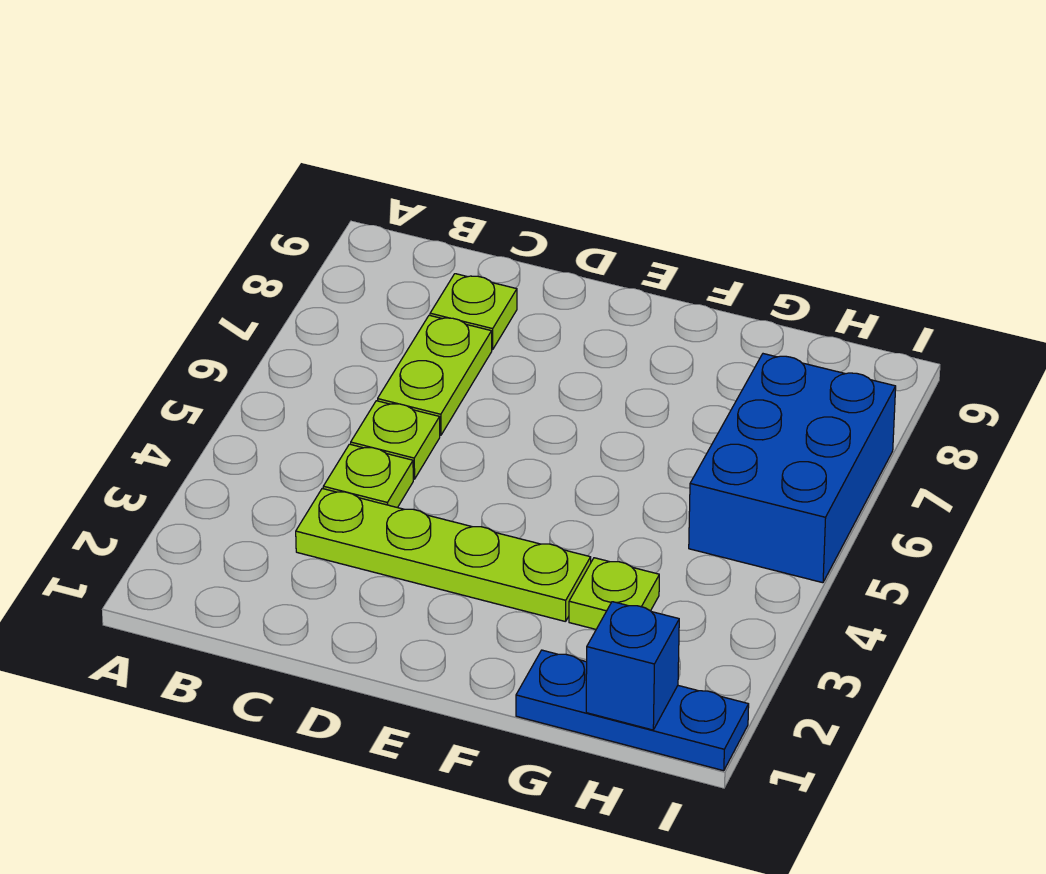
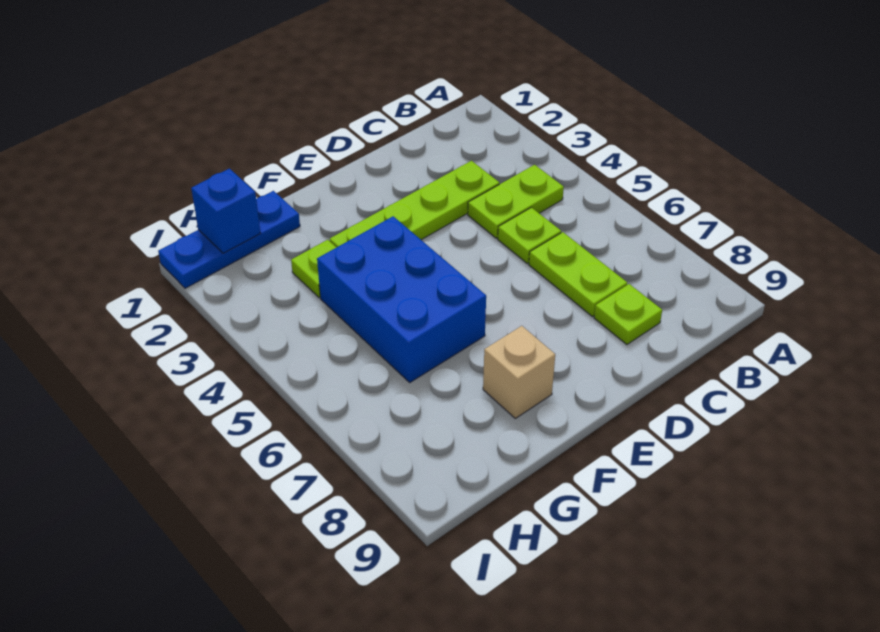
lime 1x1 plate [323,444,413,508] -> lime 1x2 plate [468,165,564,238]
none -> tan 1x1 brick [483,326,555,418]
blue 2x3 brick [689,354,896,583] -> blue 2x3 brick moved to [317,216,486,382]

